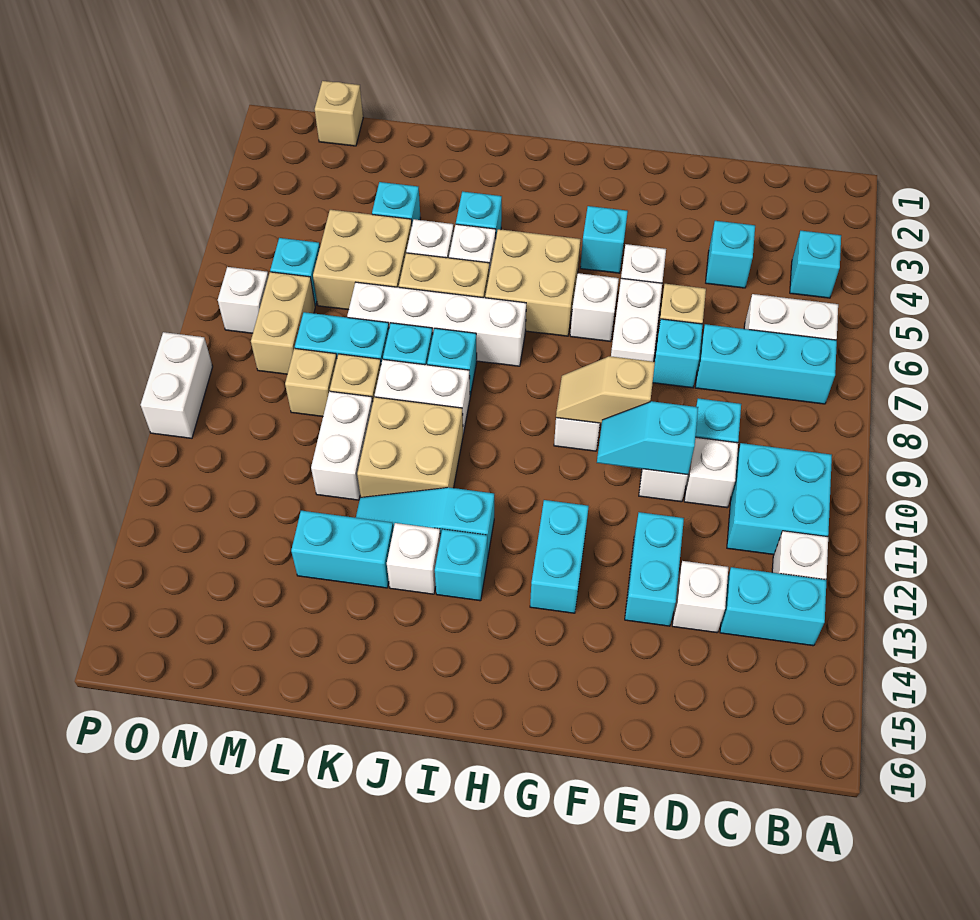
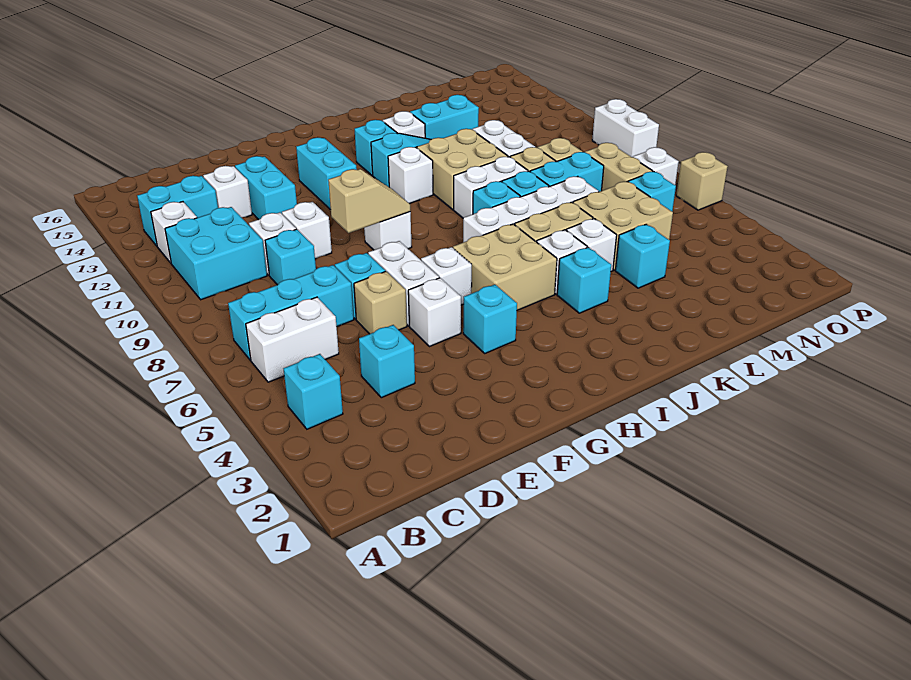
cyan 1x2 slope [597,401,698,475] -> none
none -> white 1x1 brick [388,147,433,204]
tan 1x1 brick [315,81,363,146] -> tan 1x1 brick moved to [676,152,728,210]

